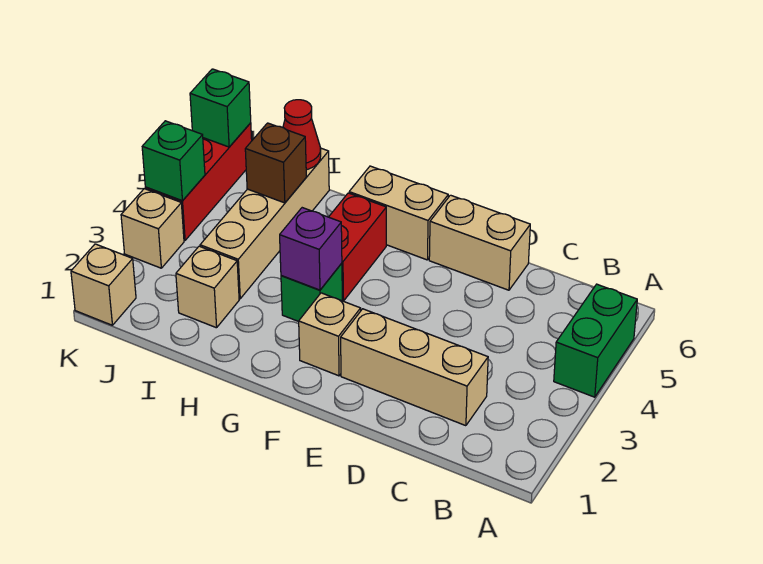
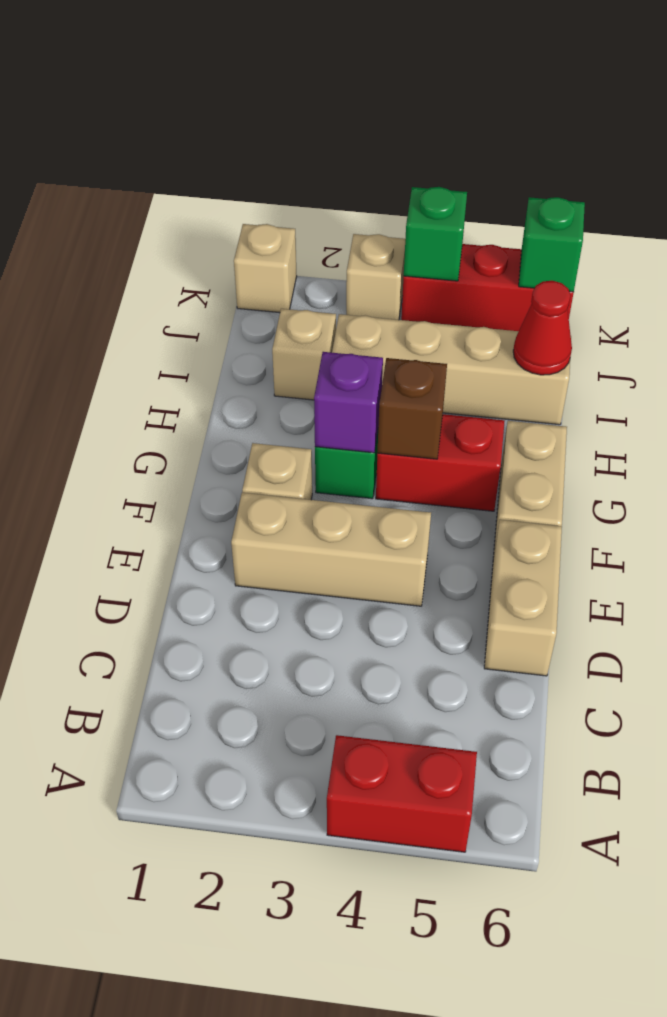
green 1x2 brick [554,284,637,397] -> red 1x2 brick [327,735,477,852]
tan 1x3 brick [341,309,488,426] -> tan 1x3 brick turned to [231,493,431,606]
brown 1x1 brick [245,123,306,203] -> brown 1x1 brick moved to [377,358,447,459]

